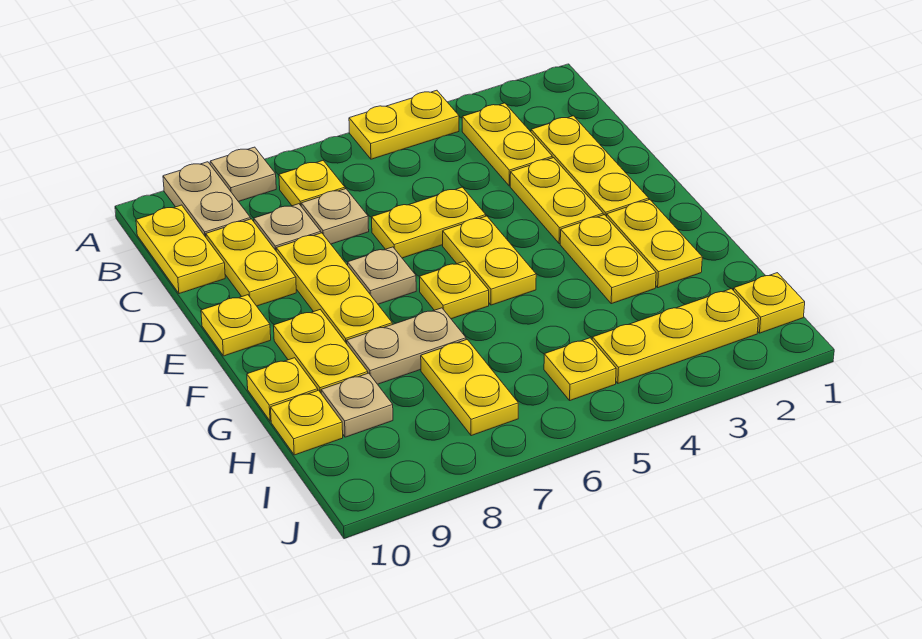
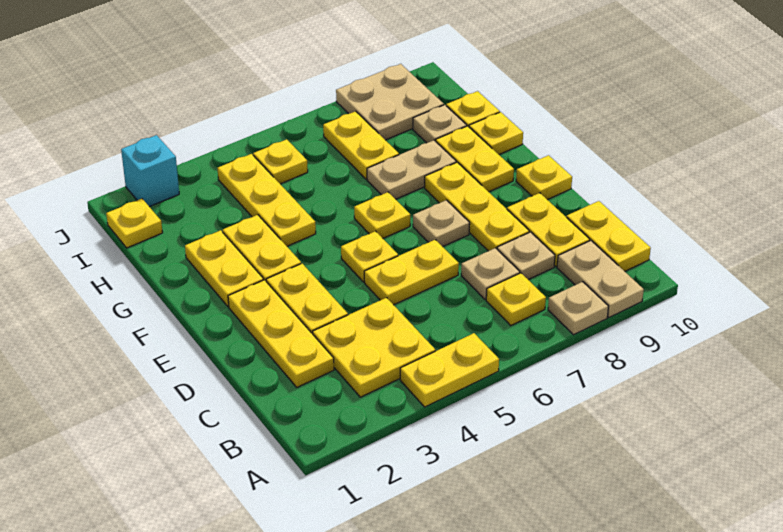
yellow 1x2 plate [462,103,552,186] -> yellow 2x2 plate [313,298,435,397]
yellow 1x2 plate [443,216,536,305] -> yellow 1x1 plate [341,231,398,282]
yellow 1x3 plate [592,289,758,383] -> yellow 1x3 plate turned to [218,154,316,246]
none -> tan 2x2 plate [336,64,444,140]
none -> cyan 1x1 brick [121,135,179,207]

